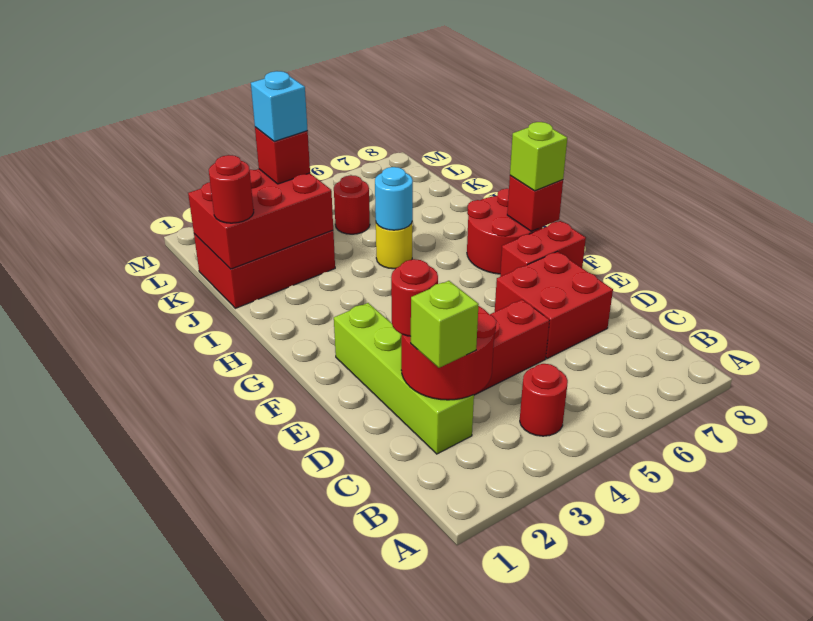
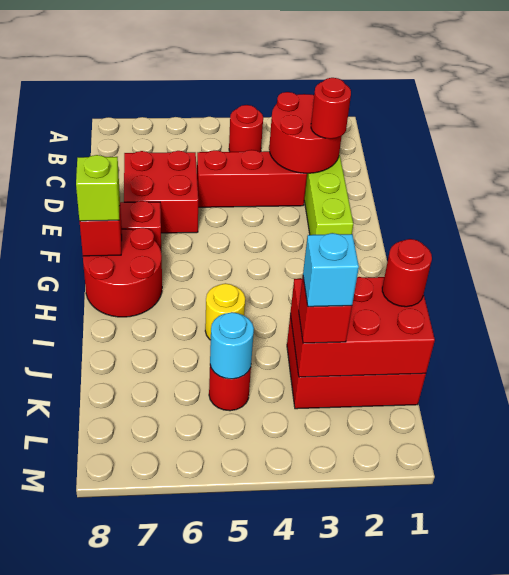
lime 1x1 brick [411,281,479,368] -> none
cyan 1x1 round brick [375,167,413,230] -> cyan 1x1 round brick moved to [210,312,254,379]

